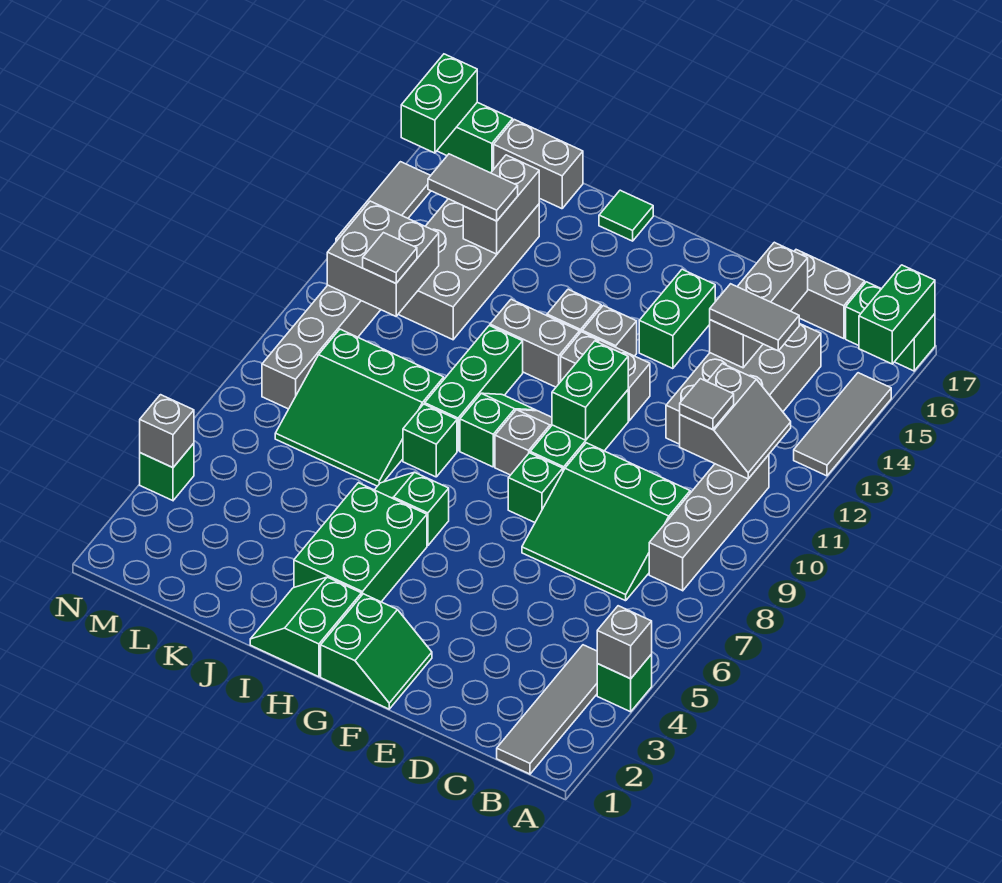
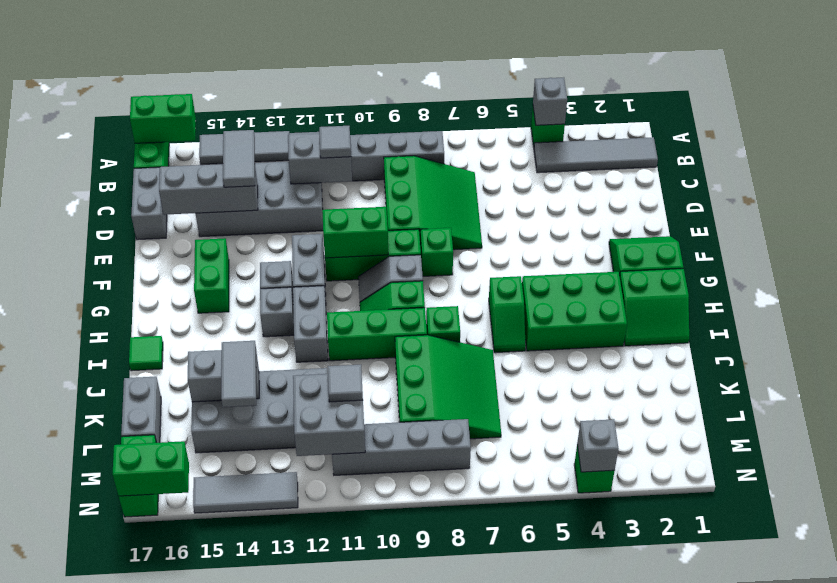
green 1x2 brick [639,269,715,369] -> green 1x2 brick turned to [194,238,229,313]

